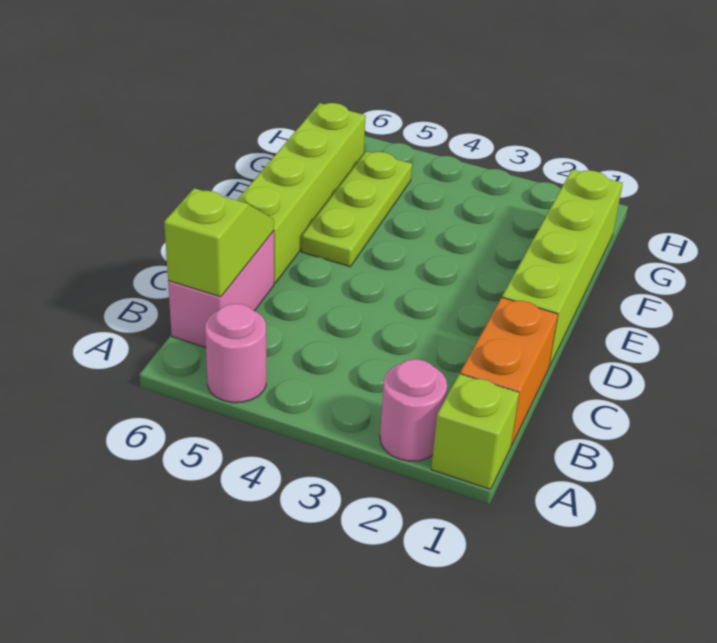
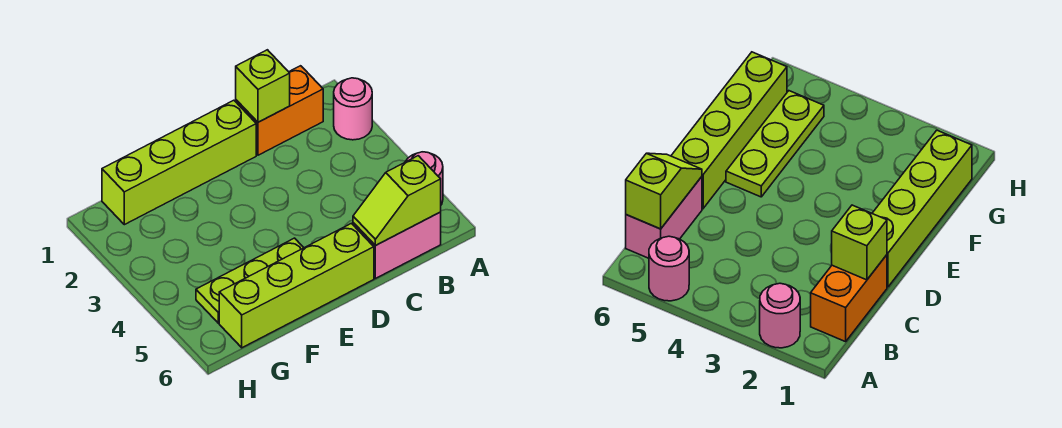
lime 1x1 brick [431,374,519,489] -> lime 1x1 brick moved to [236,50,290,122]

